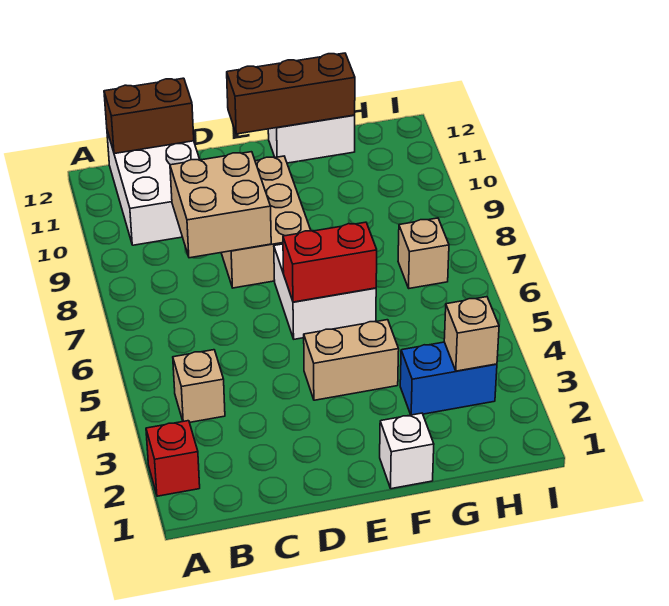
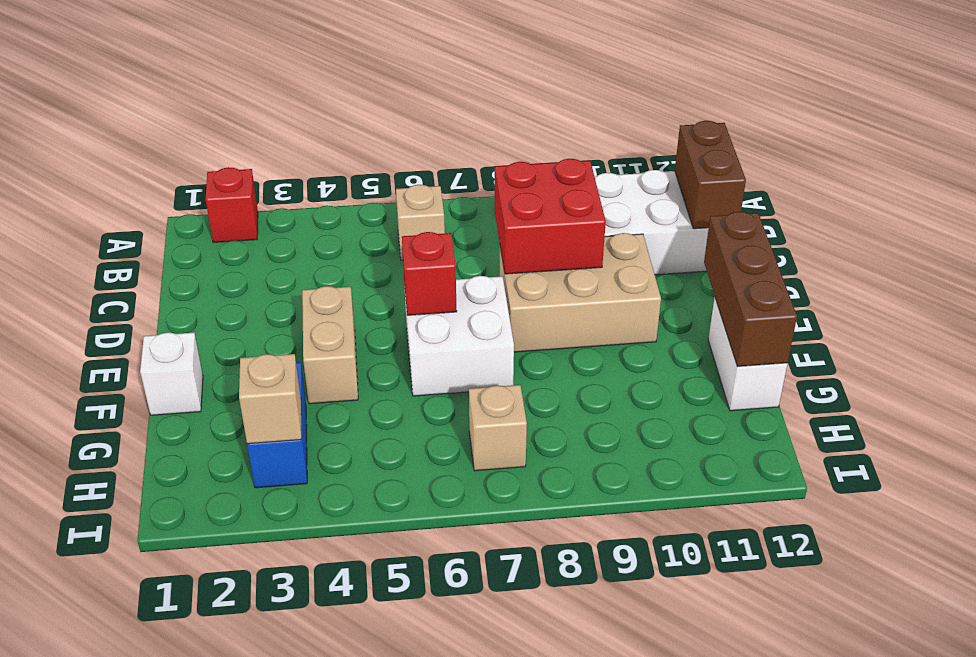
tan 1x1 brick [173,350,225,422] -> tan 1x1 brick moved to [396,185,445,260]
tan 2x2 brick [170,152,271,258] -> red 2x2 brick [495,159,606,274]
red 1x2 brick [283,222,377,302] -> red 1x1 brick [402,232,457,315]

